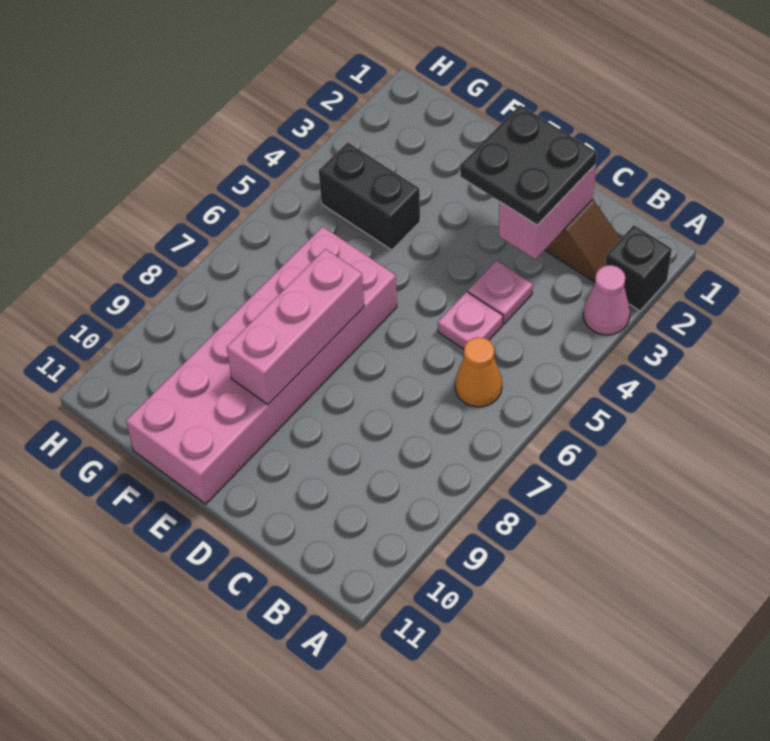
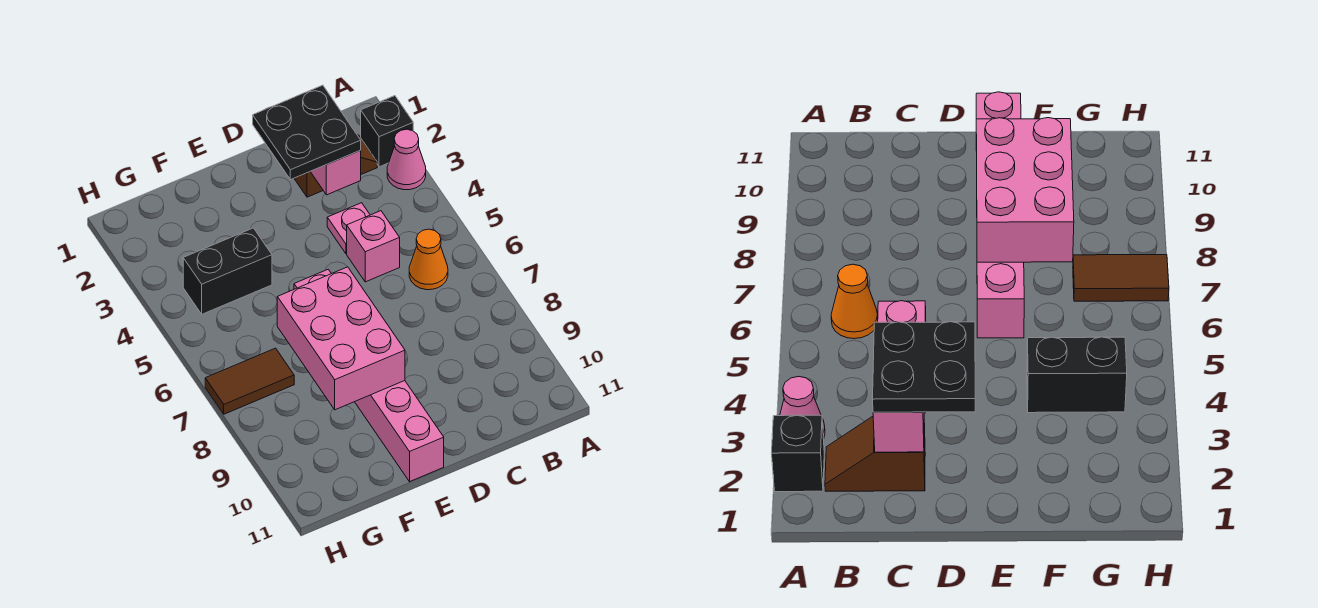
pink 1x1 plate [438,292,503,349] -> pink 1x1 brick [347,211,400,282]
pink 2x6 brick [126,227,397,504] -> pink 1x6 brick [294,269,444,482]
pink 1x3 brick [227,249,364,405] -> pink 2x3 brick [277,267,405,410]
none -> brown 1x2 tile [205,348,294,414]

